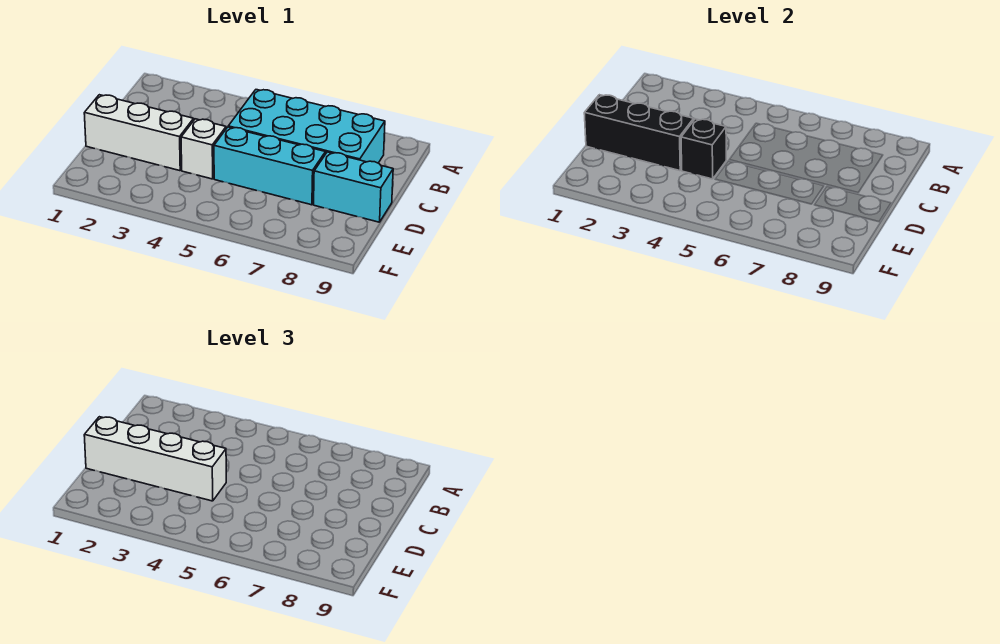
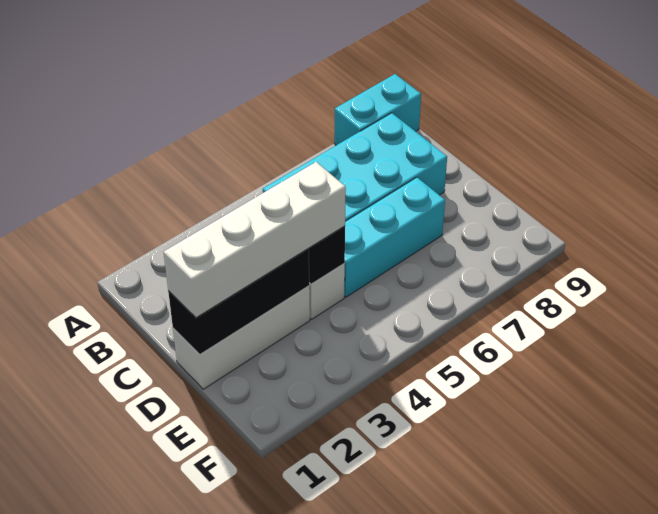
cyan 1x2 brick [314,152,393,222] -> cyan 1x2 brick moved to [334,74,421,145]

